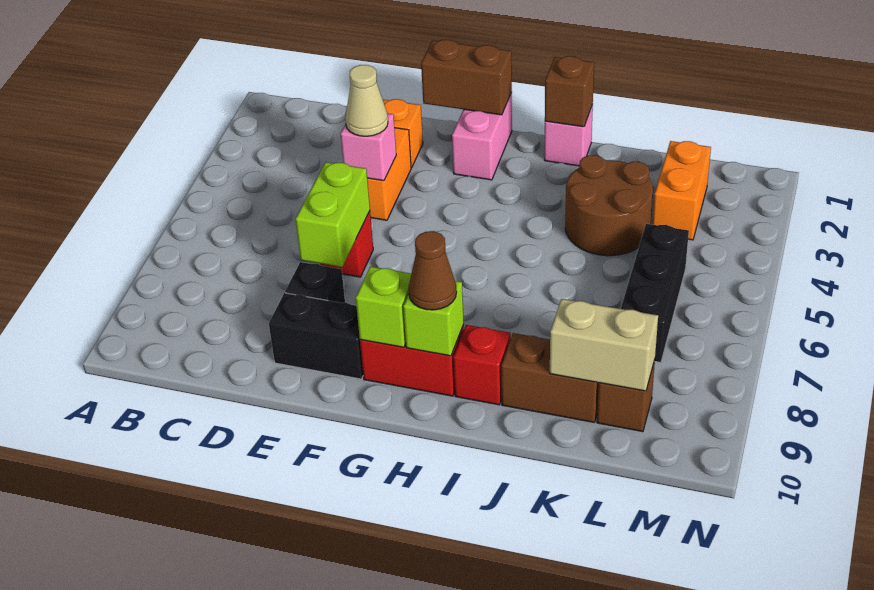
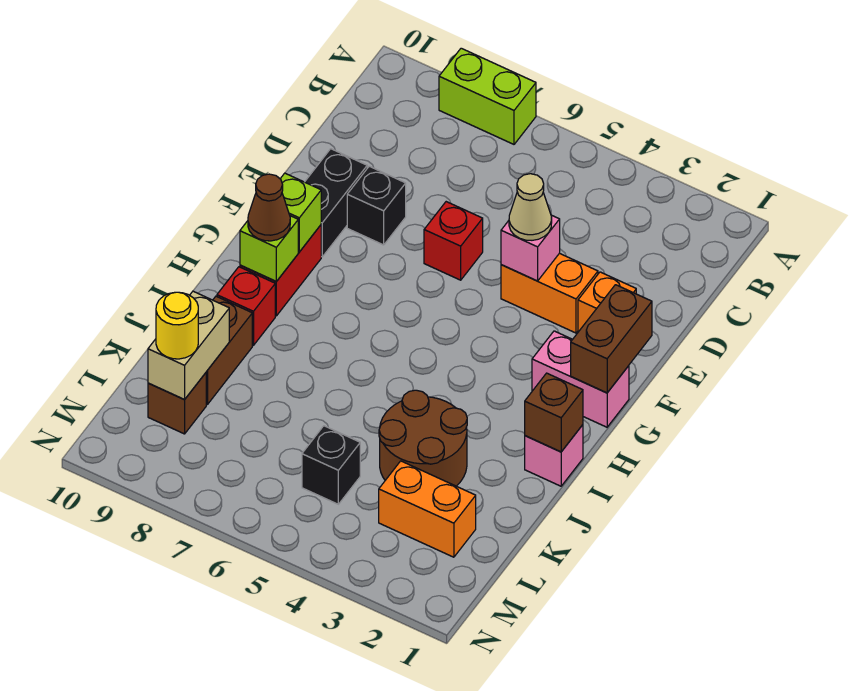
lime 1x2 brick [296,162,370,267] -> lime 1x2 brick moved to [439,48,536,144]
black 1x3 brick [621,224,689,363] -> black 1x1 brick [302,426,360,504]
none -> yellow 1x1 round brick [156,292,198,359]

